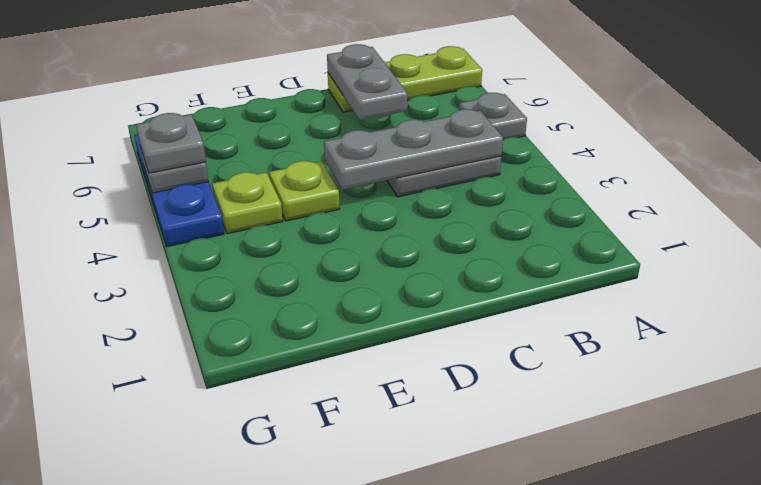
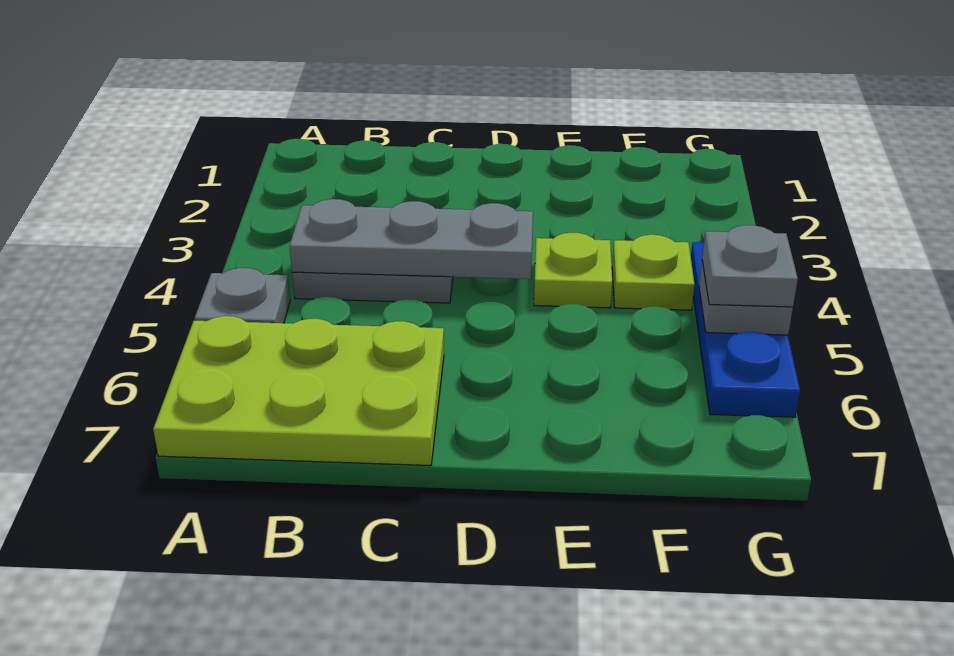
lime 1x3 plate [328,46,482,112] -> lime 2x3 plate [153,316,444,466]
grey 1x2 plate [327,44,408,120] -> none

